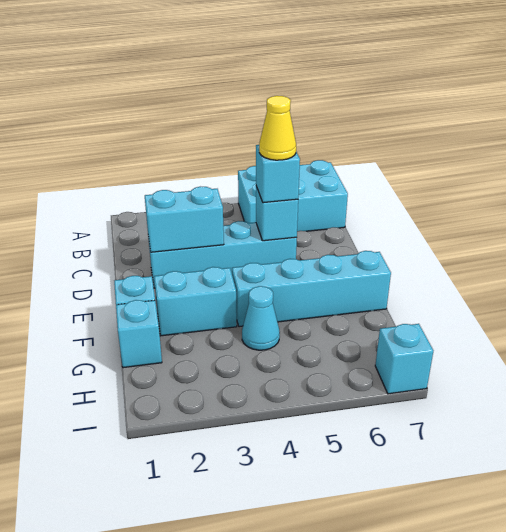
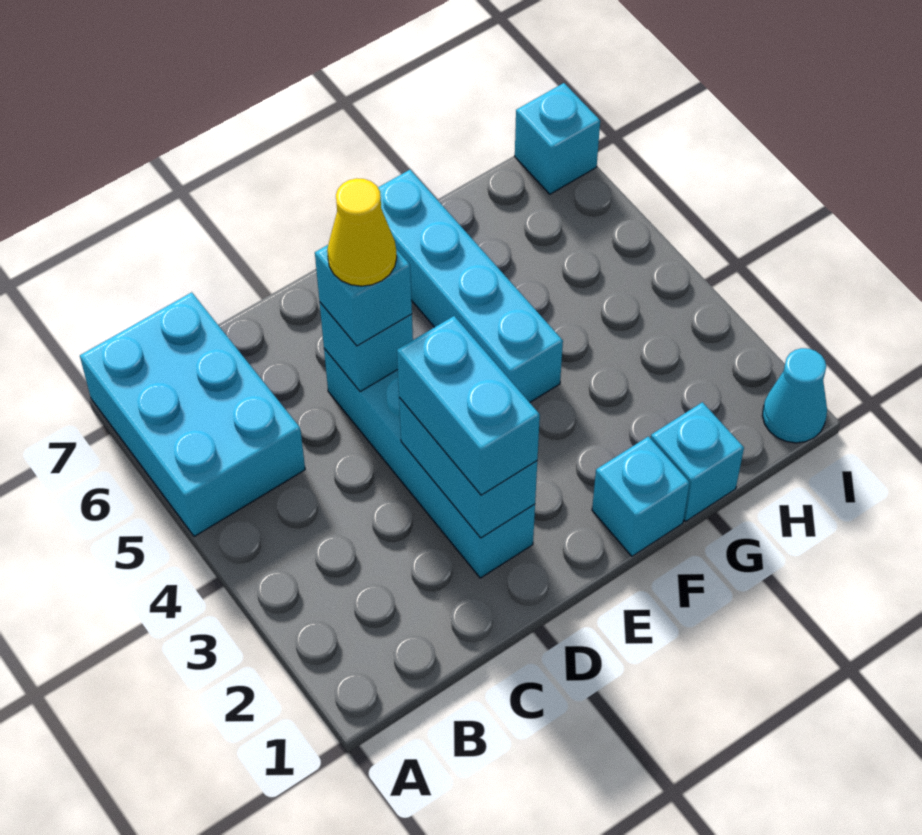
cyan 1x2 brick [154,267,237,336] -> cyan 1x2 brick moved to [397,316,540,495]
cyan 1x1 cone [242,286,280,350] -> cyan 1x1 cone moved to [762,348,827,443]

